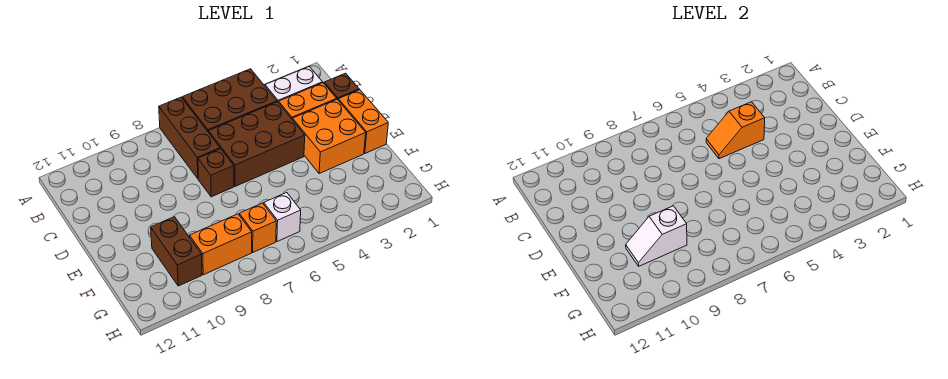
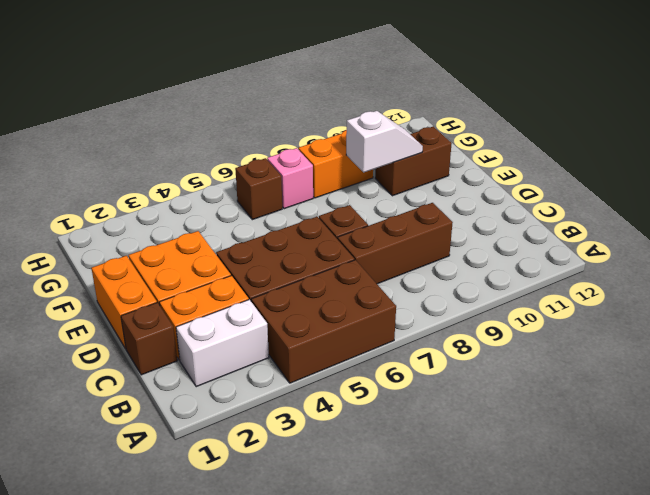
brown 1x3 brick [159,97,220,179] -> brown 1x3 brick turned to [338,203,453,284]
orange 1x2 slope [706,102,765,159] -> none
brown 1x2 brick [151,217,202,286] -> brown 1x2 brick turned to [375,126,452,196]
white 1x1 brick [264,192,301,242] -> brown 1x1 brick [235,158,282,220]
orange 1x1 brick [239,203,276,252] -> pink 1x1 brick [267,148,313,209]

